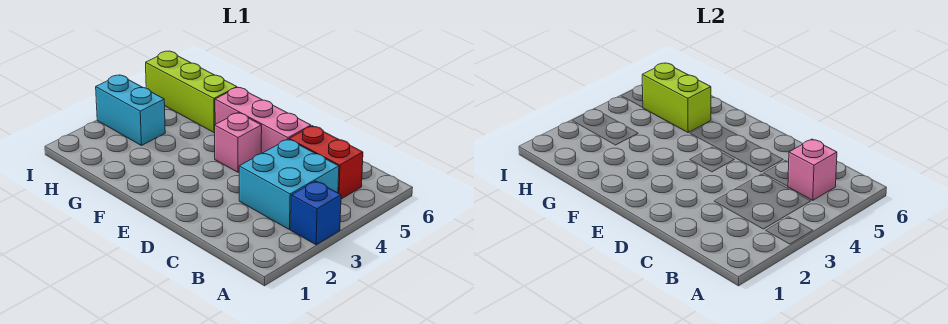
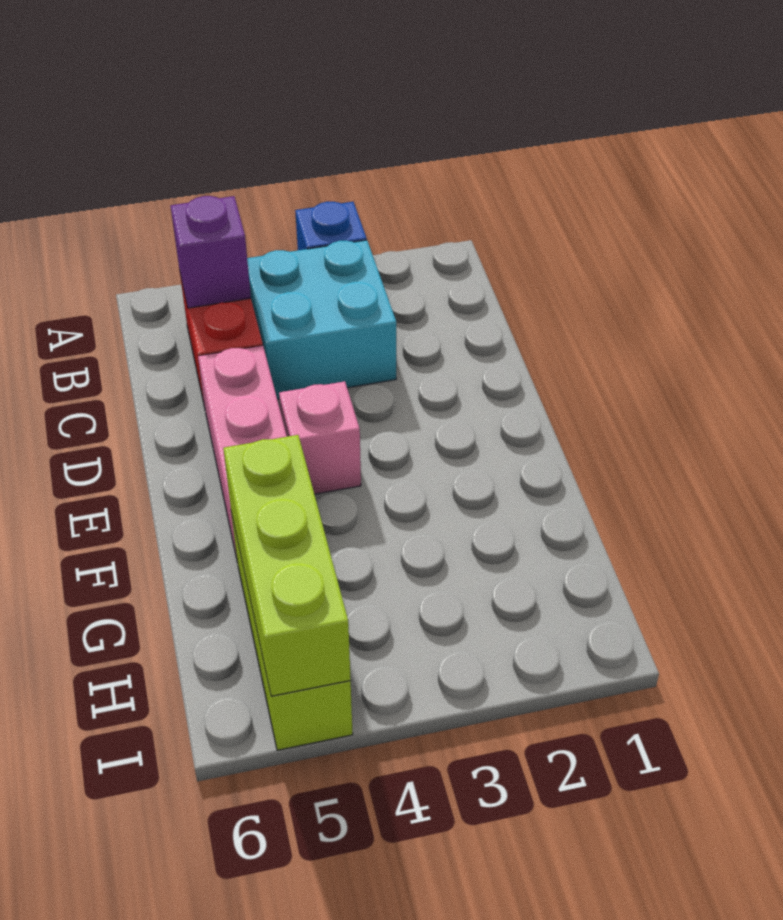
pink 1x1 brick [788,139,837,200] -> purple 1x1 brick [171,196,251,308]
lime 1x2 brick [642,63,711,132] -> lime 1x3 brick [223,435,351,696]
cyan 1x2 brick [96,75,165,146] -> none

